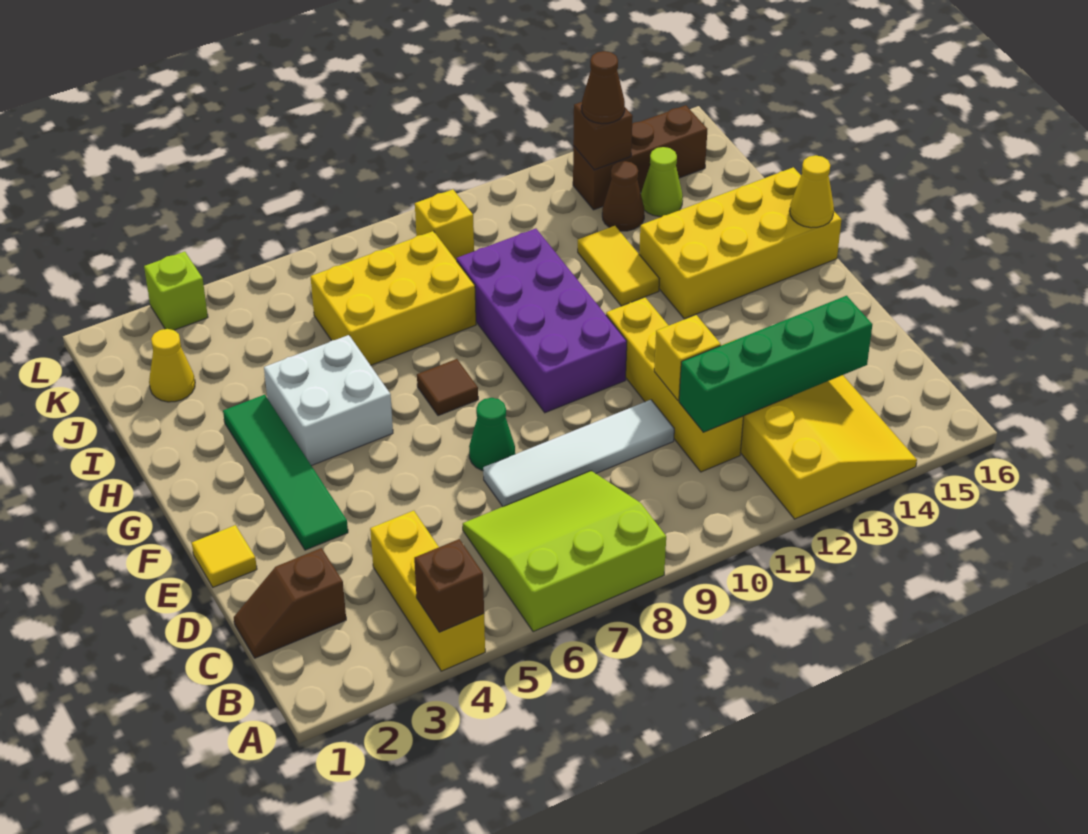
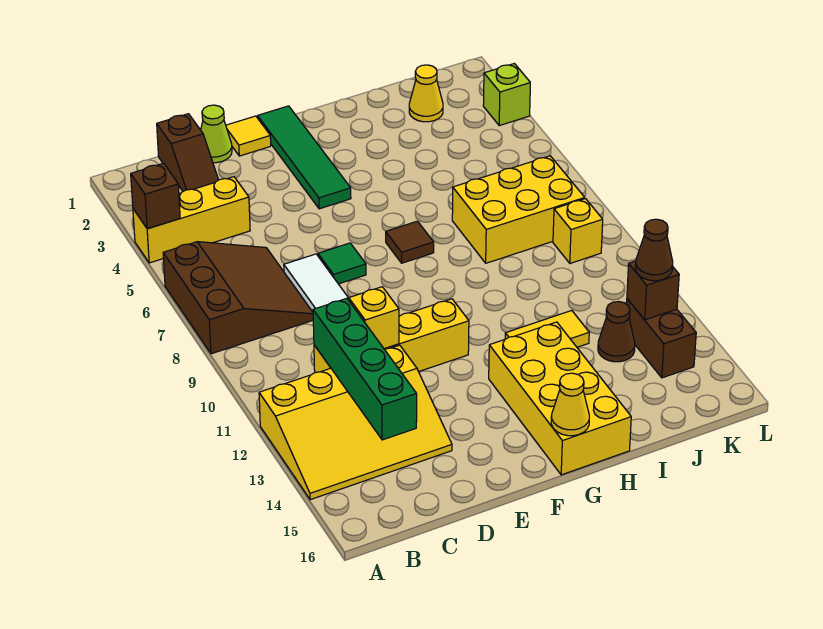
lime 3x3 slope [463,471,666,632] -> brown 3x3 slope [163,242,313,354]
brown 1x2 slope [234,548,346,658] -> brown 1x2 slope turned to [157,114,218,191]
green 1x4 tile [223,395,348,550] -> green 1x4 tile turned to [258,106,351,209]
green 1x1 cone [469,398,515,471] -> green 1x1 tile [318,243,366,284]
purple 2x4 brick [457,229,627,413] -> none
white 2x2 brick [264,335,393,466] -> none
yellow 2x3 brick [311,231,476,365] -> yellow 2x3 brick turned to [452,156,585,263]
lime 1x1 cone [641,147,683,217] -> lime 1x1 cone moved to [201,105,232,163]
brown 1x3 brick [573,105,707,210] -> brown 1x2 brick [627,299,696,378]

